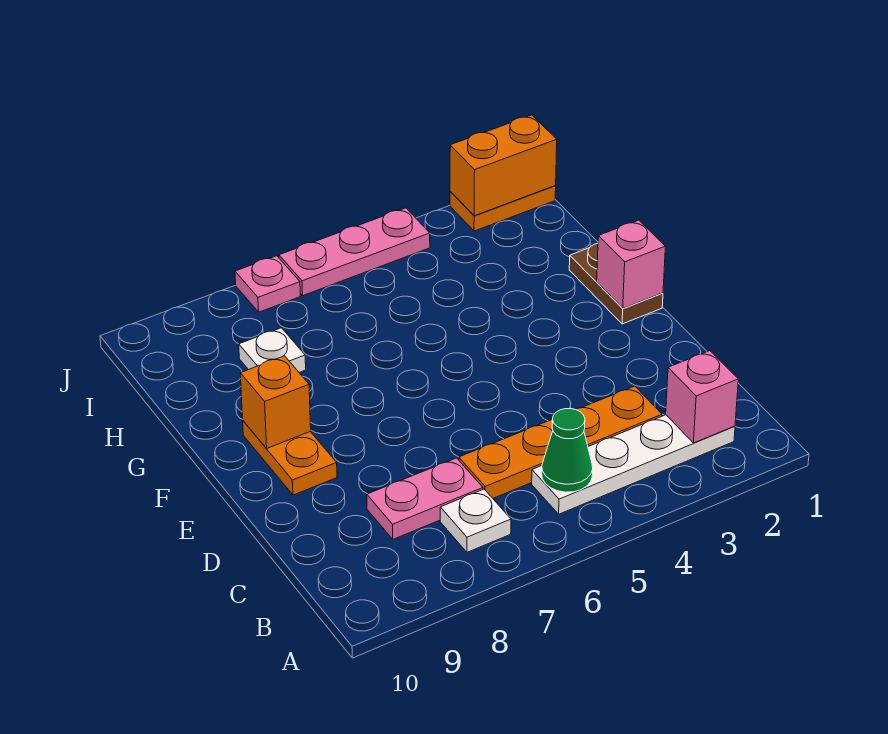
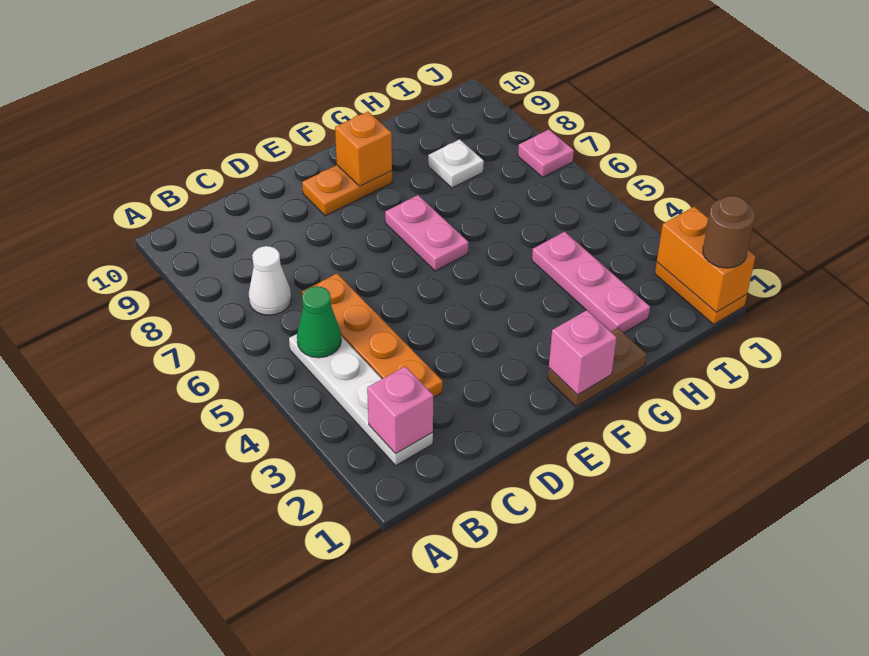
white 1x1 plate [440,489,511,552] -> white 1x1 cone [249,246,292,315]
pink 1x2 plate [367,458,483,539] -> pink 1x2 plate moved to [385,195,468,271]
none -> brown 1x1 round brick [703,196,755,268]
pink 1x3 plate [279,208,430,296] -> pink 1x3 plate moved to [532,232,650,333]

